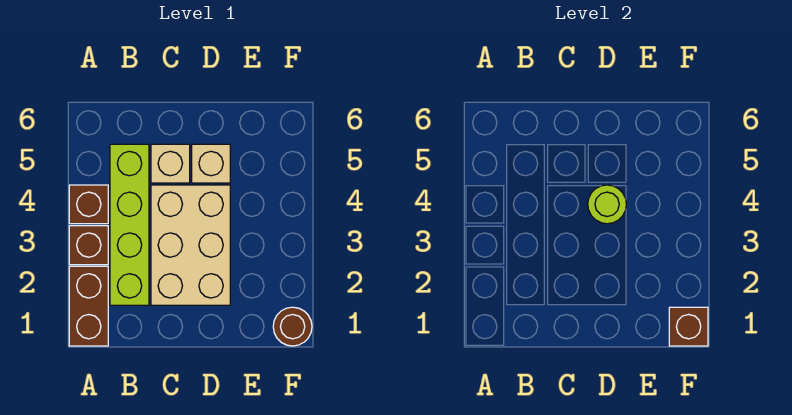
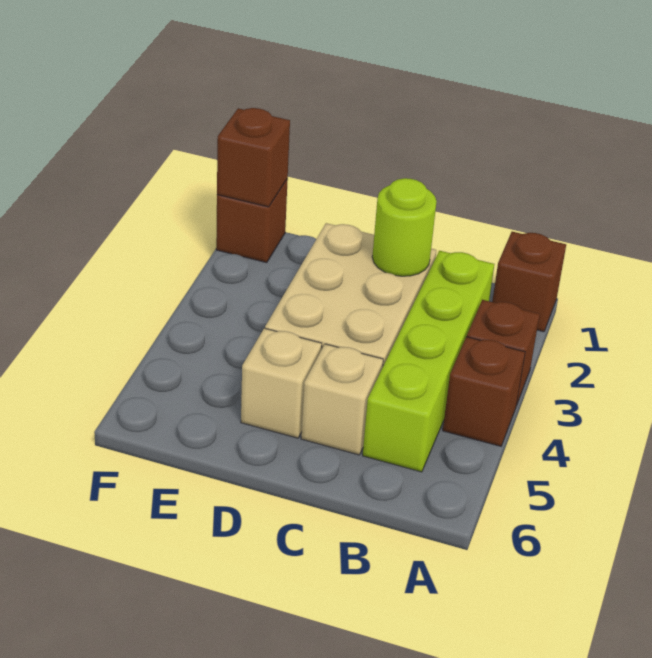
brown 1x2 brick [69,266,108,346] -> brown 1x1 brick [492,232,566,332]
lime 1x1 round brick [588,185,626,224] -> lime 1x1 round brick moved to [372,178,437,276]
brown 1x1 round brick [273,307,312,346] -> brown 1x1 brick [216,179,288,263]

